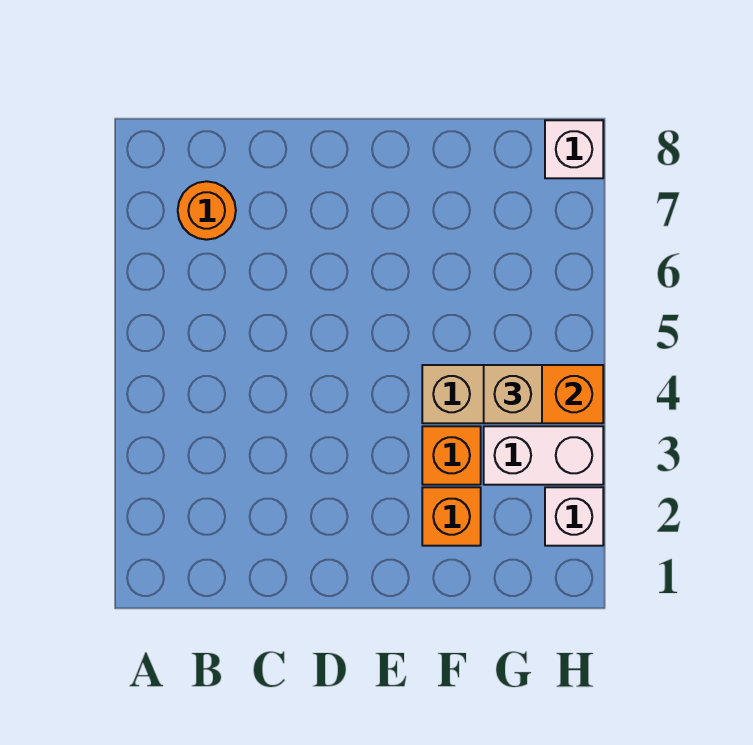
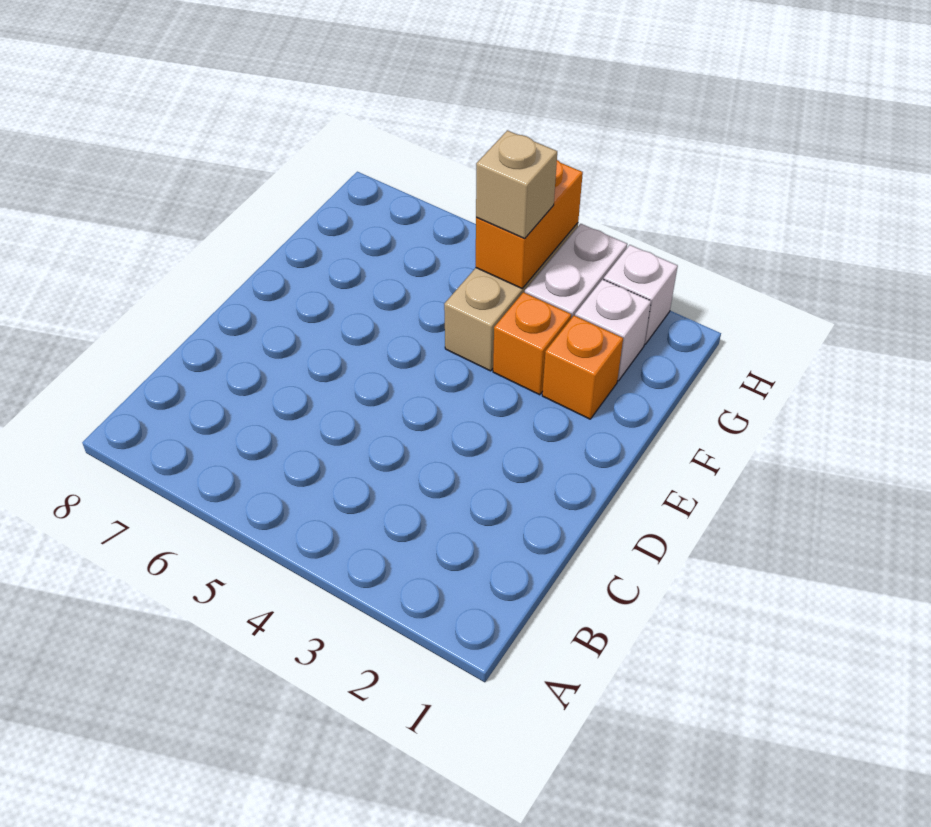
orange 1x1 round brick [178,181,236,240] -> none
white 1x1 brick [545,120,603,178] -> white 1x1 brick moved to [575,279,651,381]

